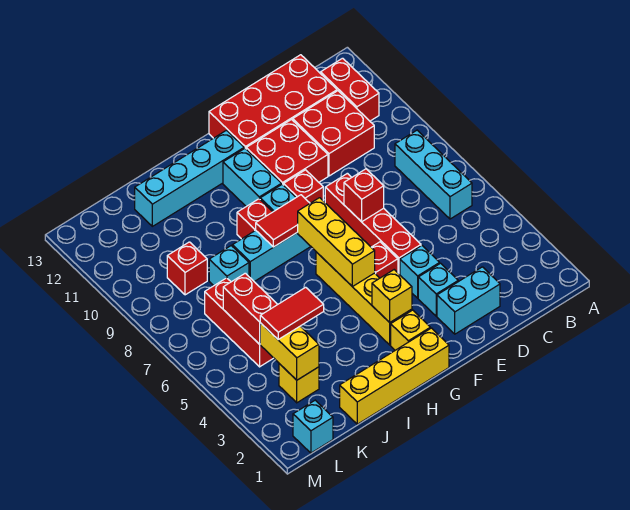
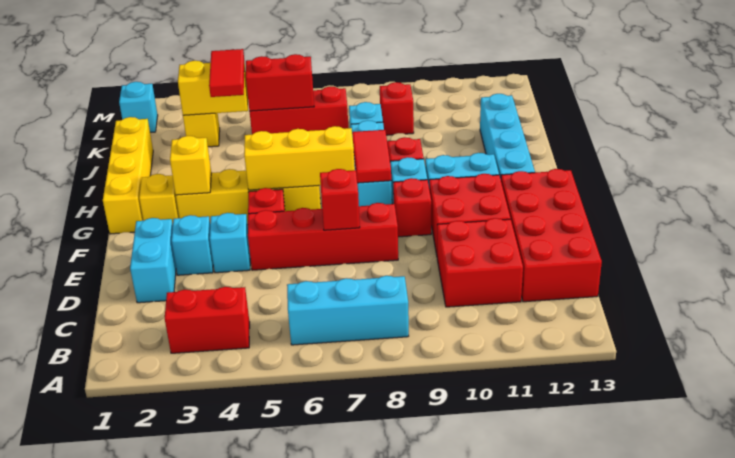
red 1x2 brick [321,58,379,121] -> red 1x2 brick moved to [165,287,250,353]

